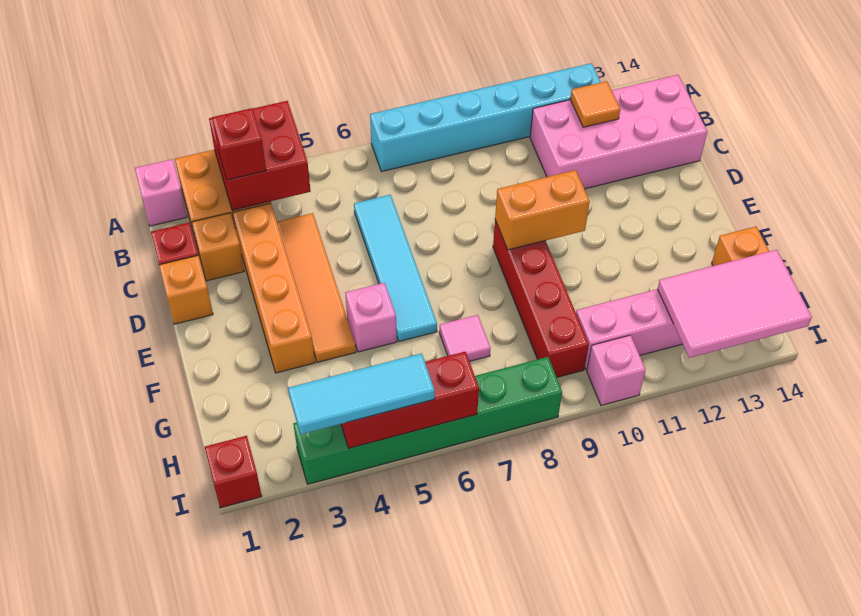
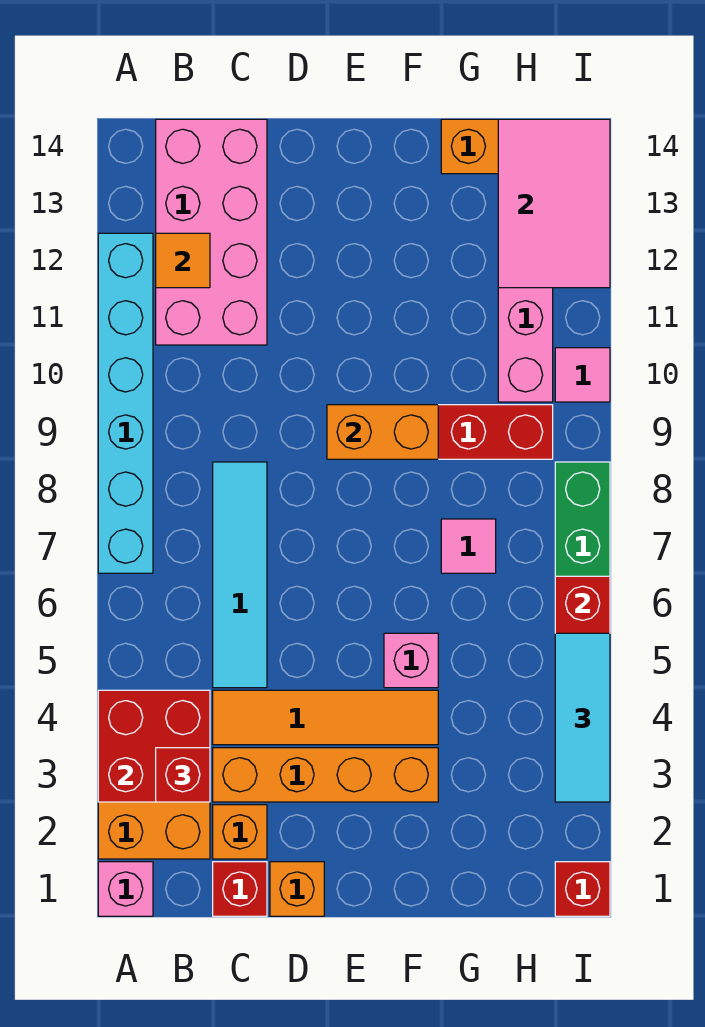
cyan 1x4 tile [354,195,437,341] -> cyan 1x4 tile turned to [213,462,267,688]
orange 1x2 brick [495,170,590,250] -> orange 1x2 brick turned to [327,405,438,459]
pink 1x1 brick [587,335,646,405] -> pink 1x1 tile [555,348,610,402]

